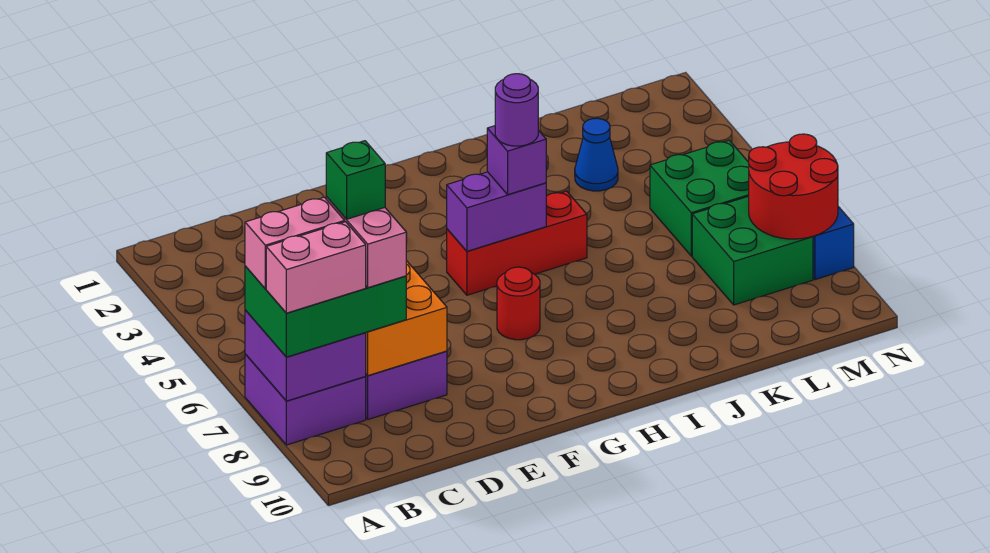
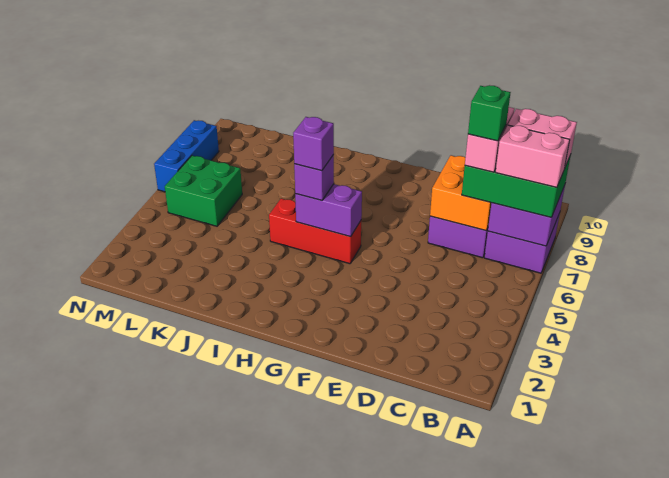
red 1x1 round brick [497,267,540,340] -> none
purple 1x1 round brick [495,74,538,146] -> purple 1x1 brick [293,117,334,171]
blue 1x1 cone [575,118,618,191] -> none
green 2x2 brick [692,196,813,305] -> none
red 2x2 round brick [749,134,838,239] -> none

